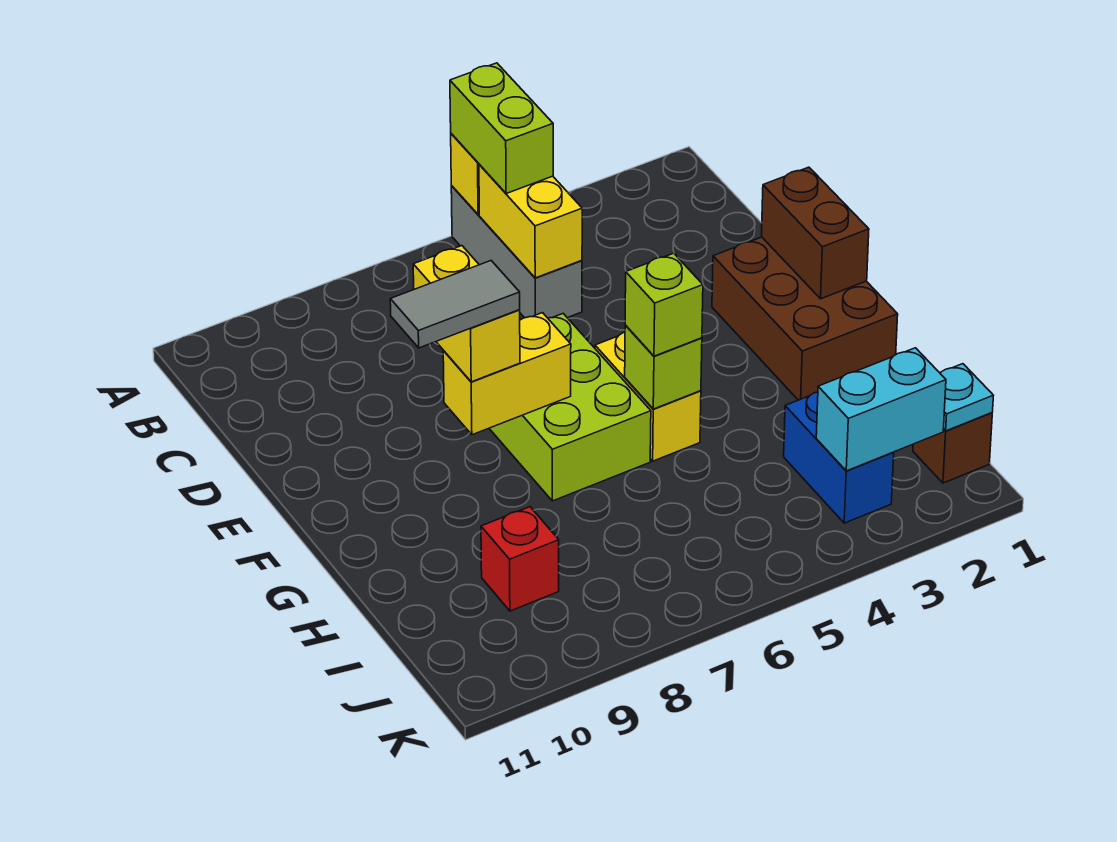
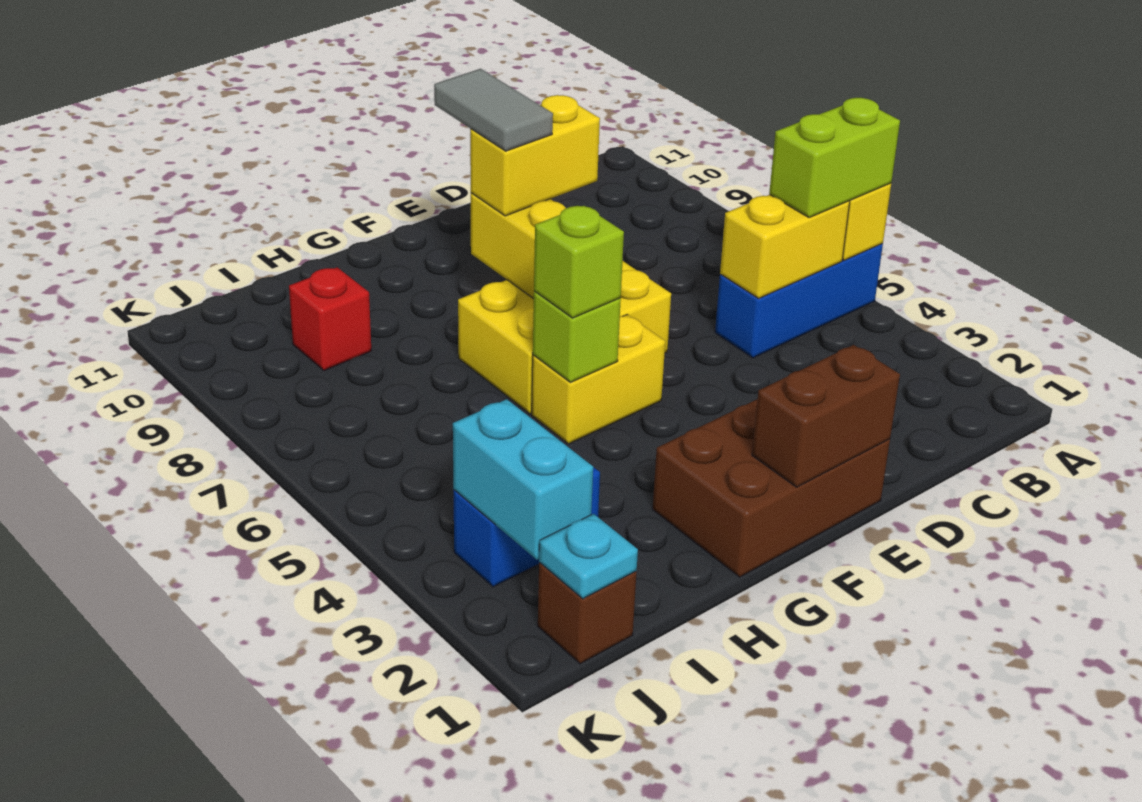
grey 1x3 brick [451,186,582,318] -> blue 1x3 brick [715,244,883,358]
lime 2x3 brick [489,314,651,501] -> yellow 2x3 brick [458,261,671,414]

